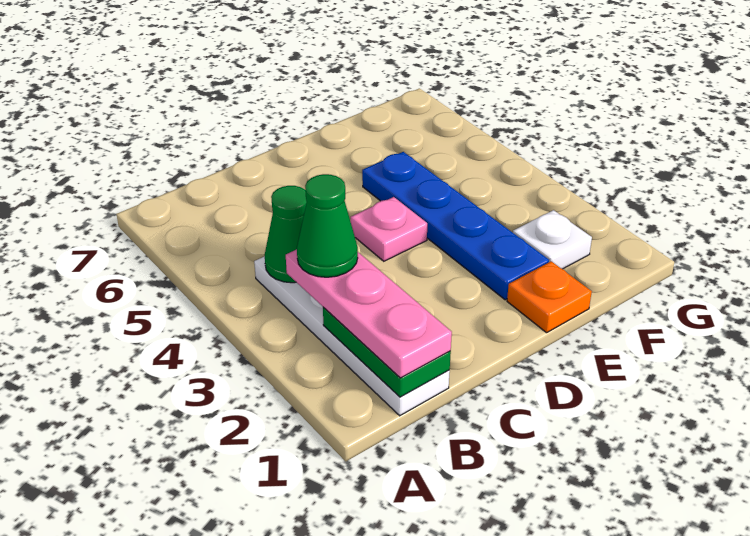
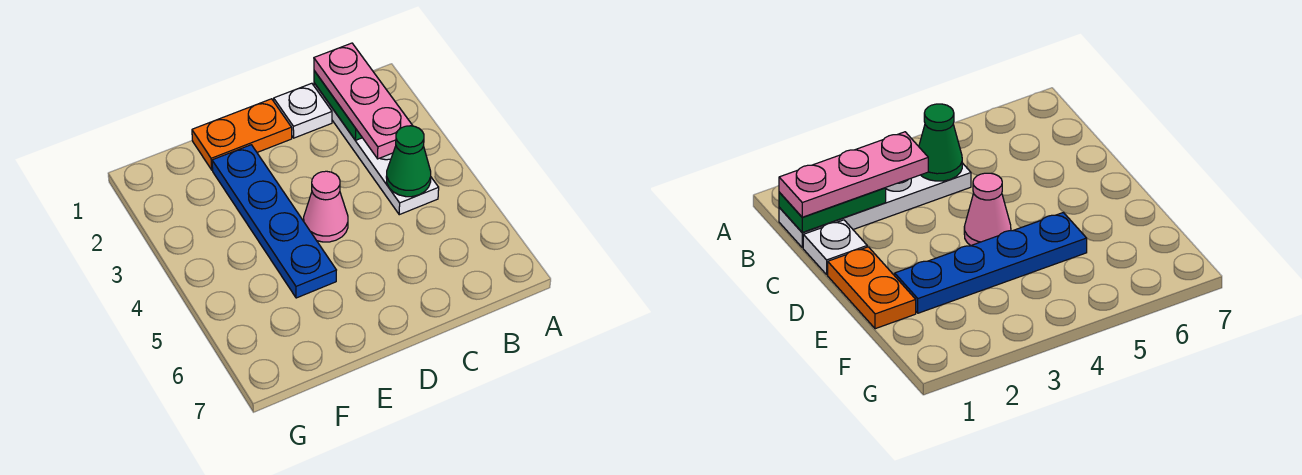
green 1x1 cone [297,174,358,277] -> none
pink 1x1 plate [351,197,427,261] -> pink 1x1 cone [304,171,348,242]
orange 1x1 plate [507,261,592,333] -> orange 1x2 plate [192,99,292,170]
white 1x1 plate [513,210,592,269] -> white 1x1 plate moved to [274,83,332,138]

